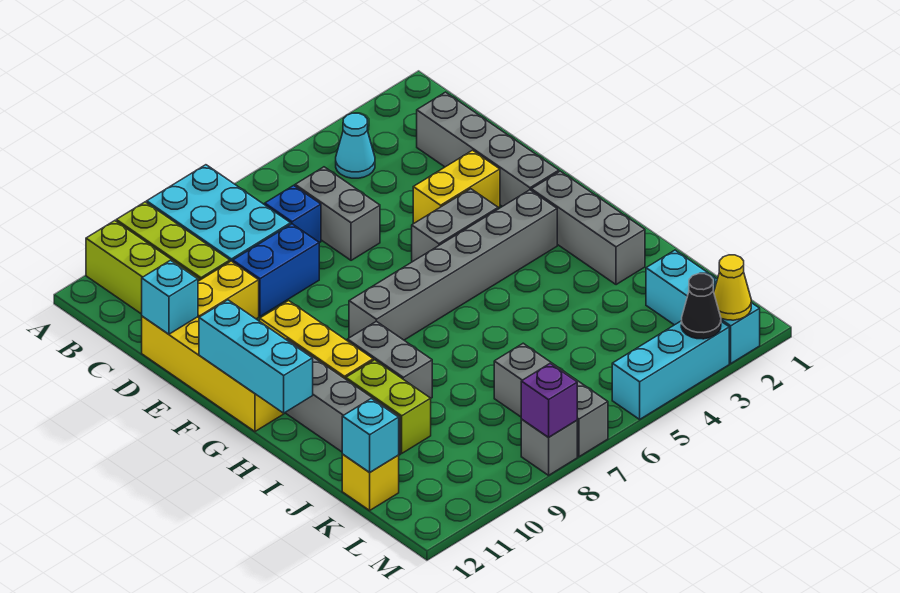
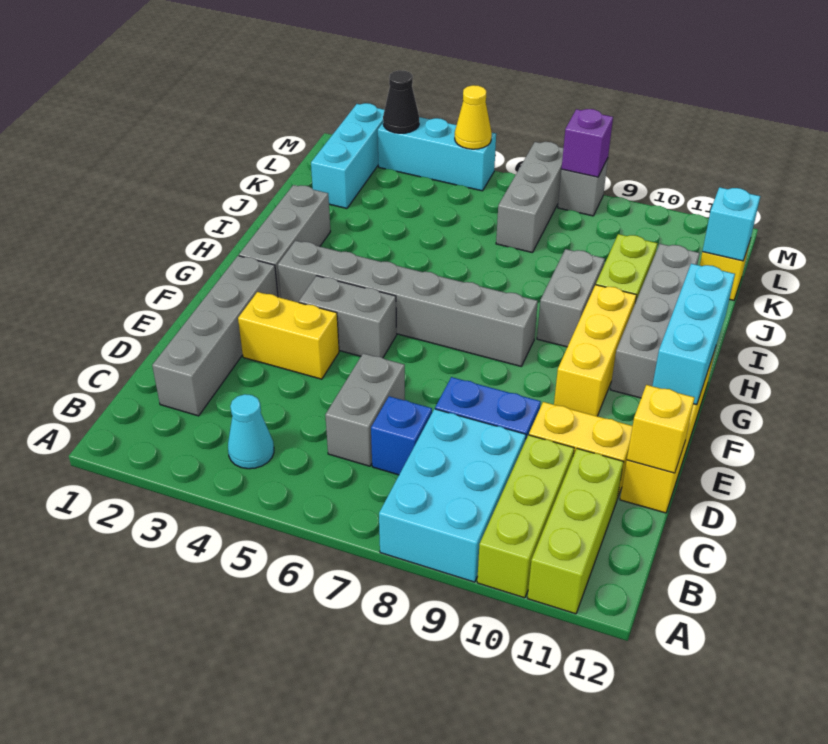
cyan 1x1 brick [142,260,198,334] -> yellow 1x1 brick [627,385,694,473]
yellow 1x1 cone [714,255,751,320] -> yellow 1x1 cone moved to [455,85,492,149]

